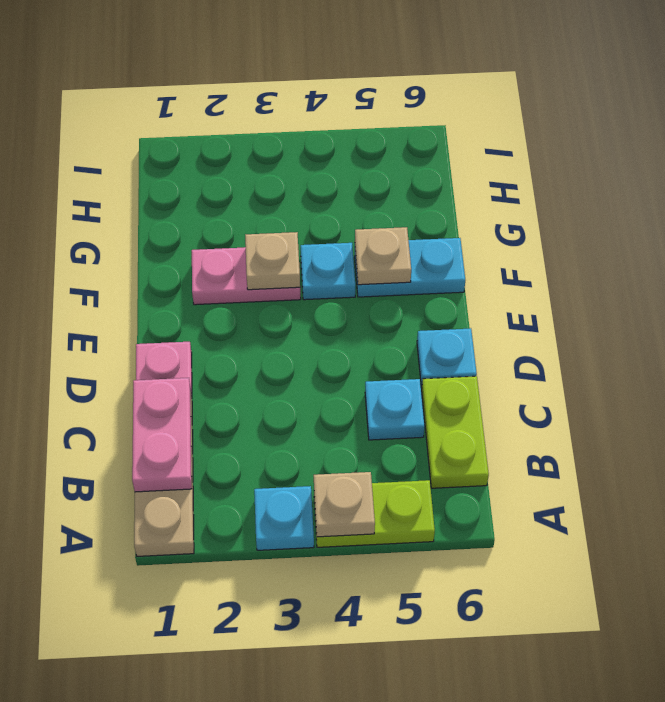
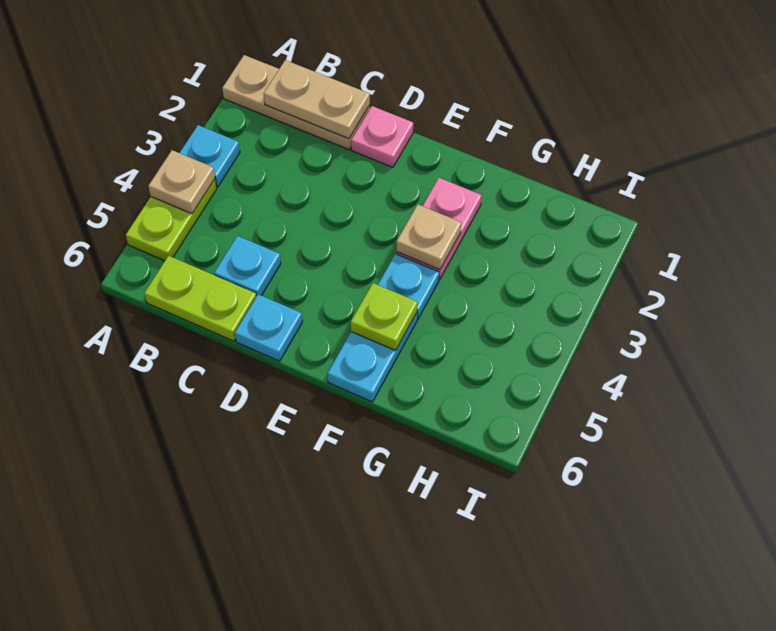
pink 1x2 plate [132,378,192,492] -> tan 1x2 plate [264,60,370,139]
tan 1x1 plate [355,227,411,285] -> lime 1x1 plate [351,283,417,350]

